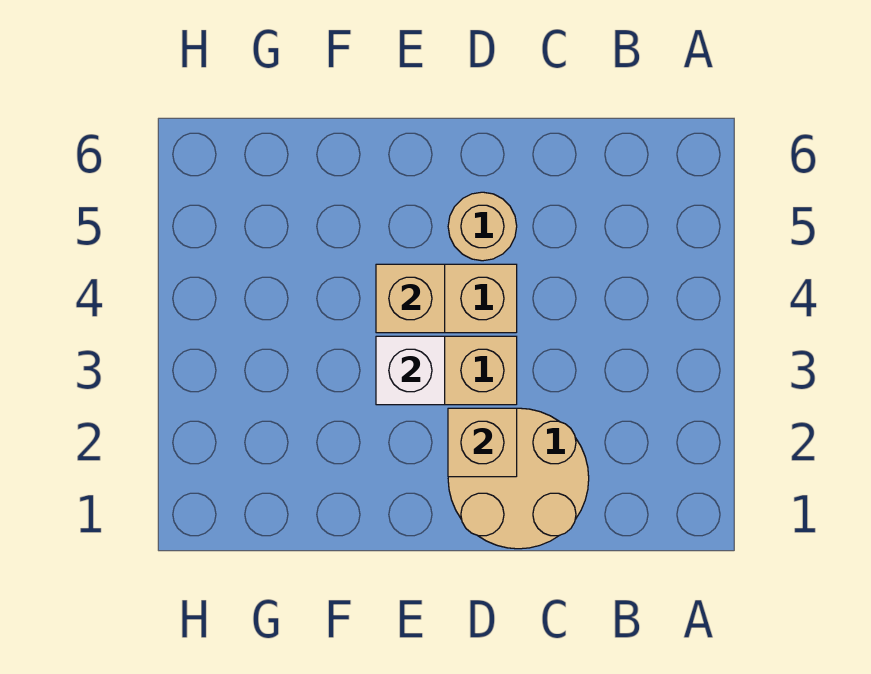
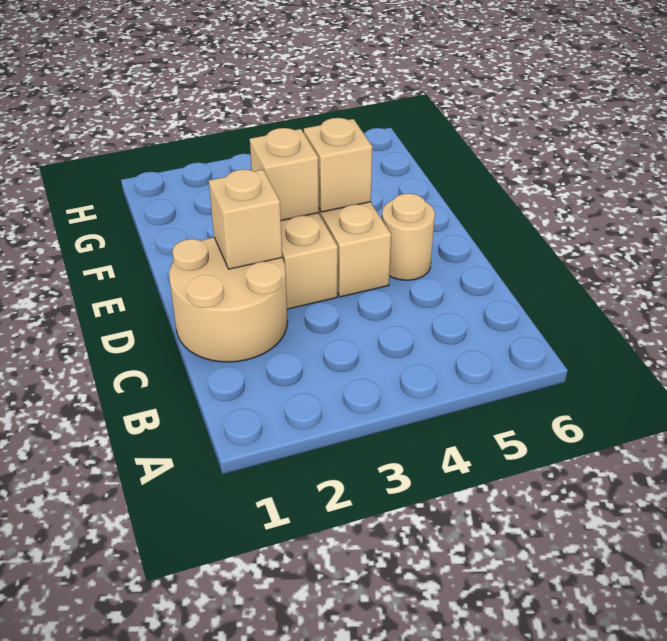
white 1x1 brick [376,336,445,405] -> tan 1x1 brick [250,128,319,221]

